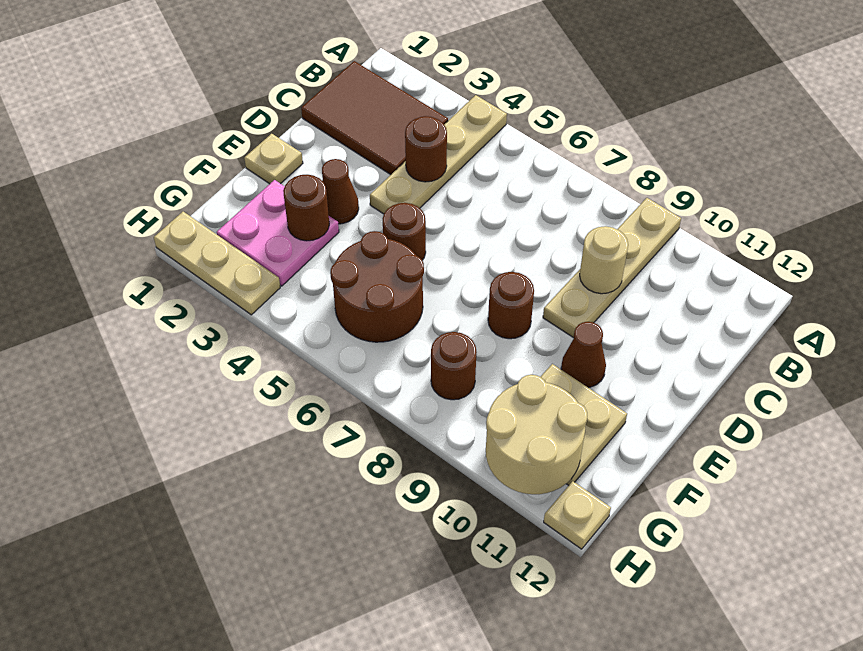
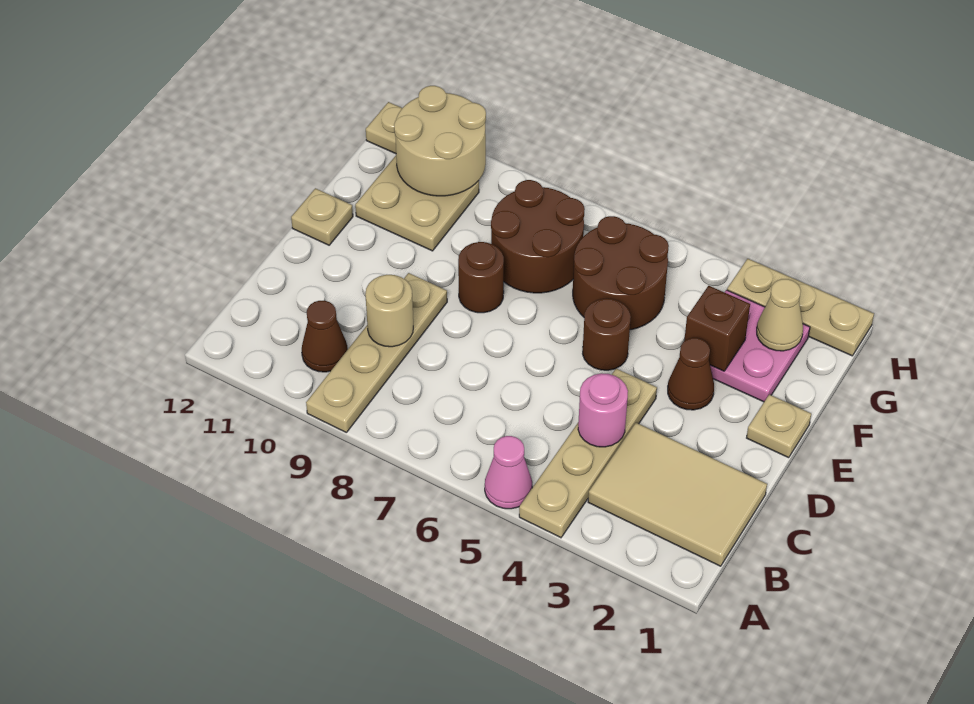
none -> pink 1x1 cone [485,436,532,509]
brown 2x3 tile [301,61,448,175] -> tan 2x3 tile [588,423,767,566]
brown 1x1 round brick [405,116,447,182] -> pink 1x1 round brick [578,373,628,447]
brown 1x1 cone [561,322,606,388] -> brown 1x1 cone moved to [302,301,348,372]
none -> tan 1x1 plate [291,188,353,245]
brown 1x1 round brick [283,175,329,241] -> brown 1x1 brick [684,286,750,371]
none -> tan 1x1 cone [757,279,803,351]
brown 1x1 round brick [431,332,477,400] -> brown 2x2 round brick [491,180,585,293]

